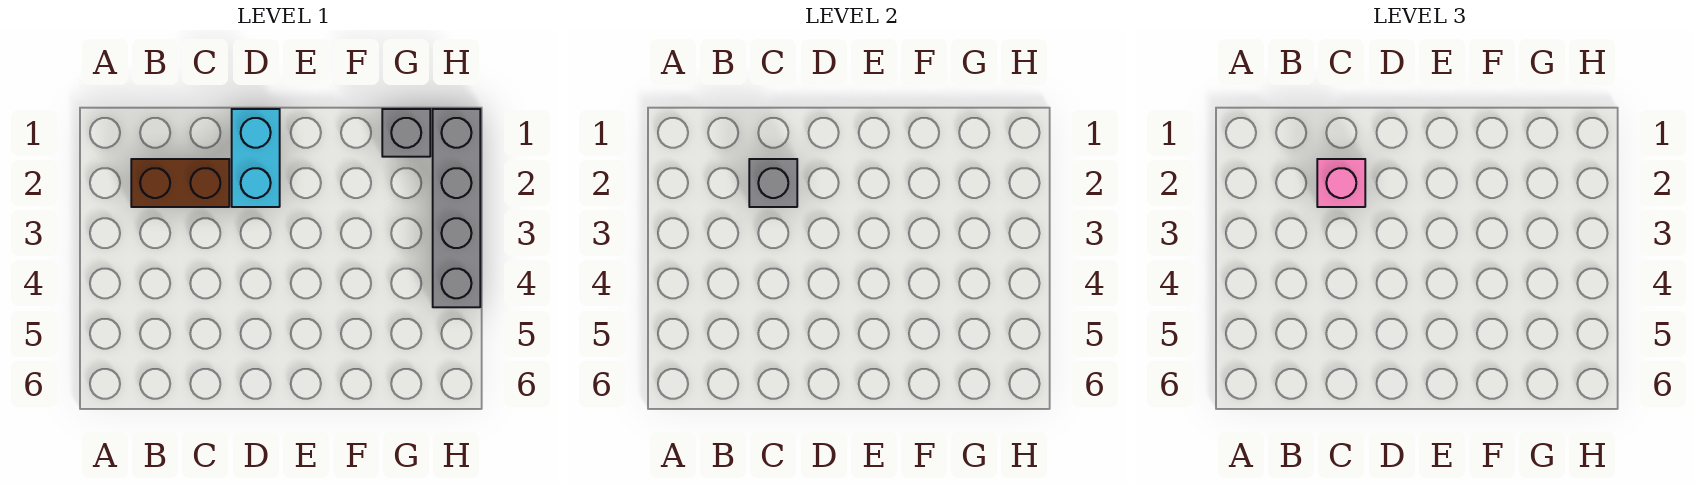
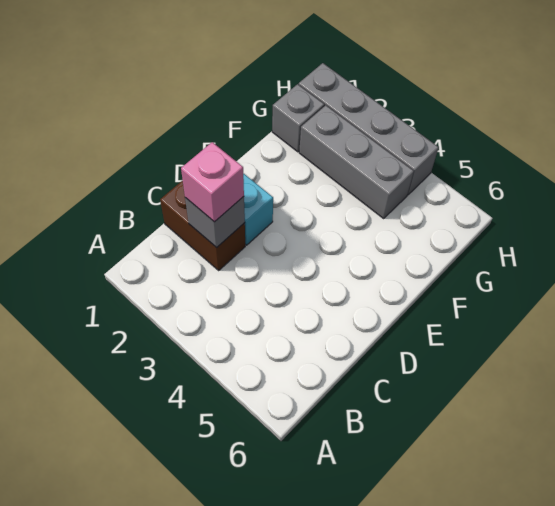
brown 1x2 brick [131,159,229,207] -> brown 1x2 brick turned to [160,181,245,270]
none -> grey 1x3 brick [299,105,414,218]

